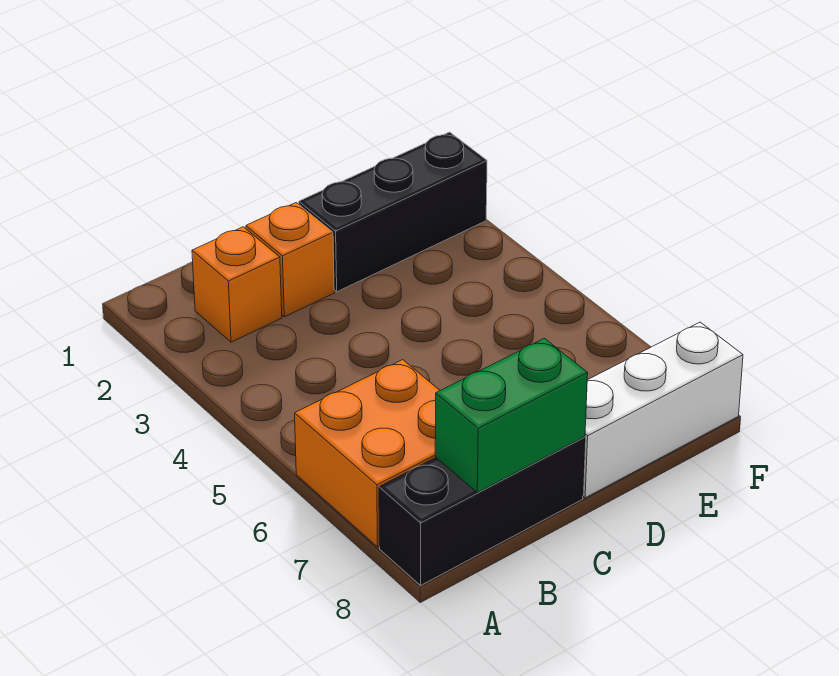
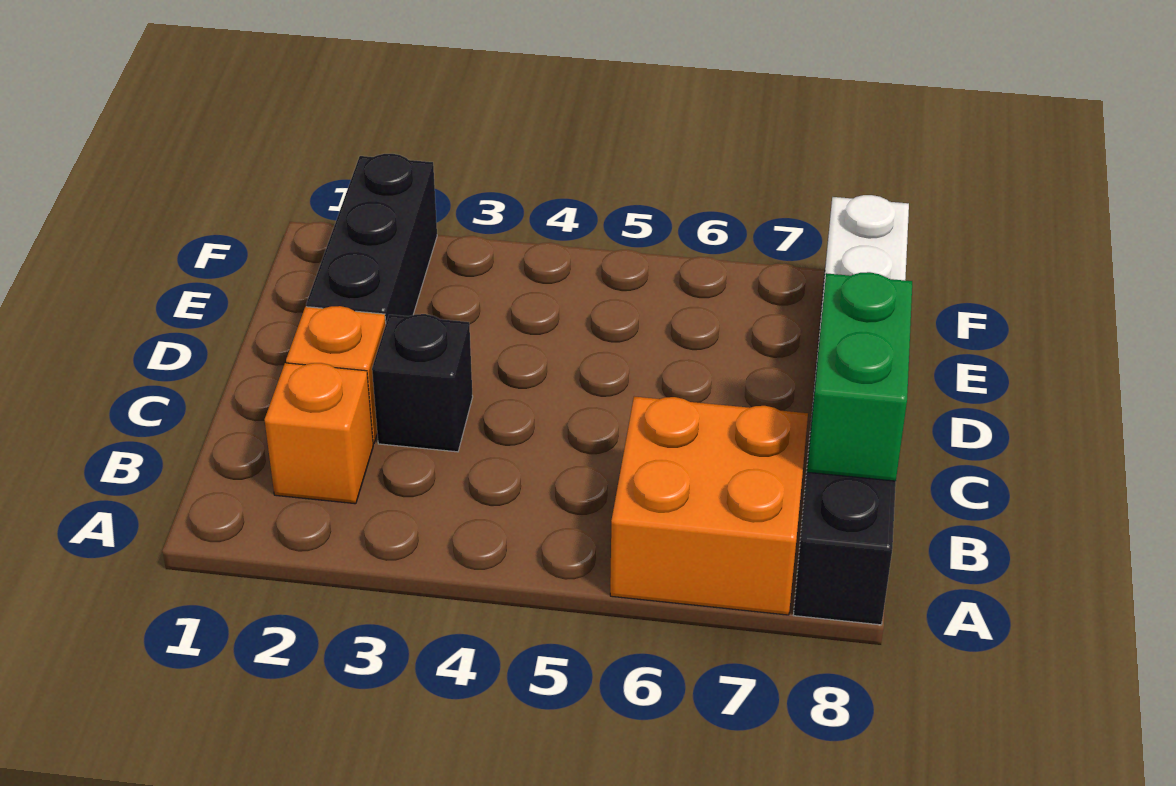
none -> black 1x1 brick [372,314,473,452]

